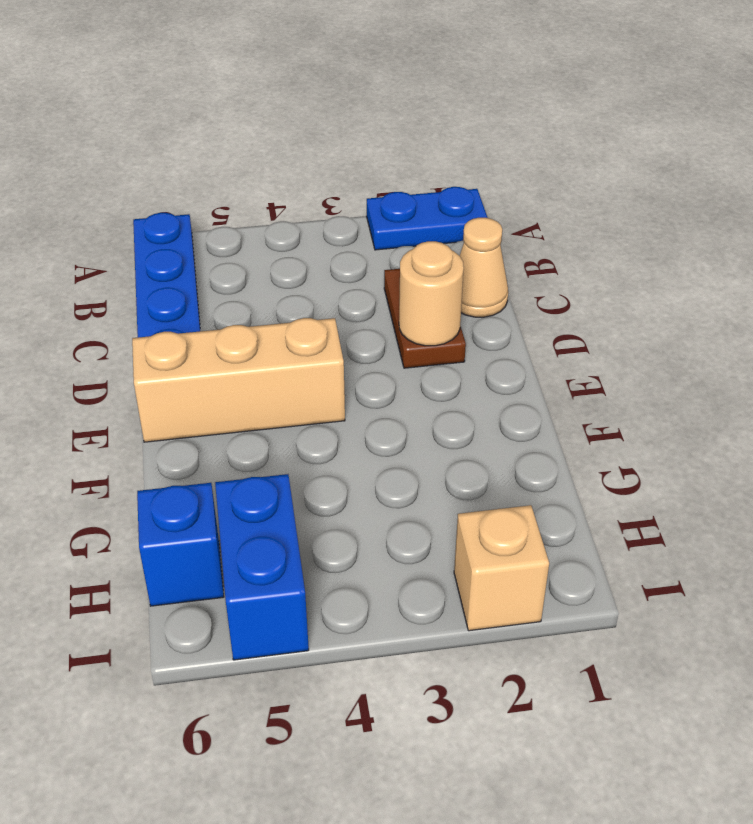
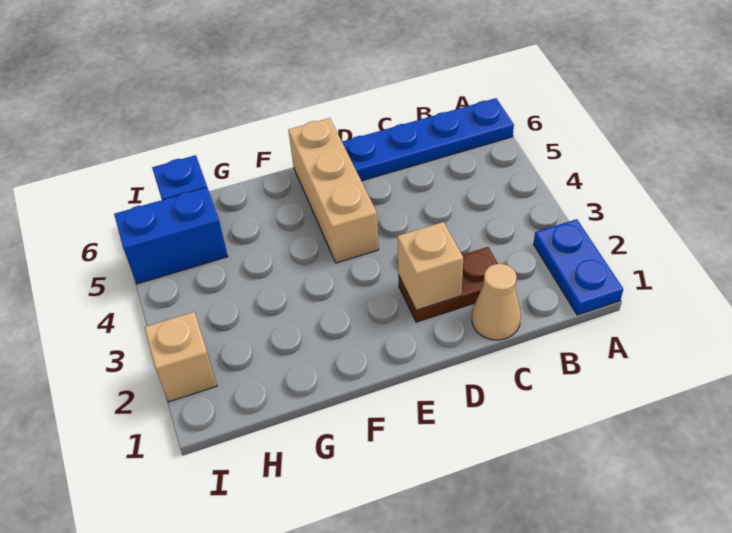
tan 1x1 round brick [399,241,464,346] -> tan 1x1 brick [397,222,463,310]

